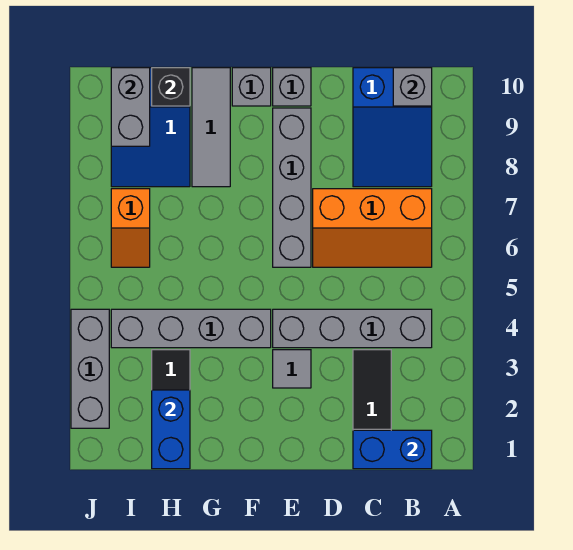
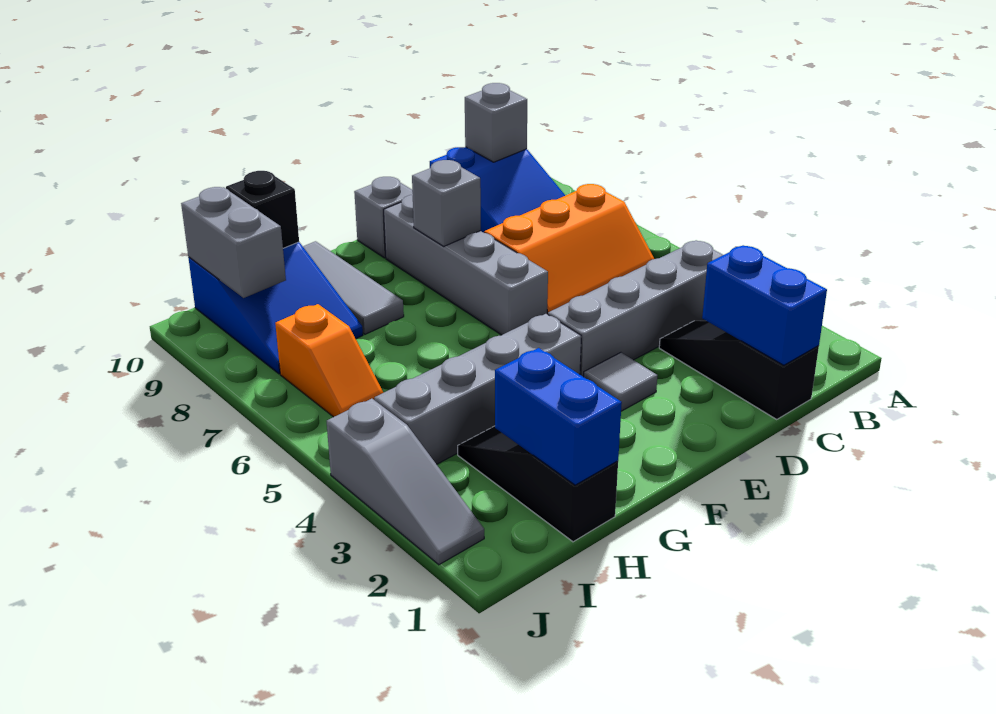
blue 1x2 brick [353,430,432,469] -> blue 1x2 brick turned to [702,245,827,365]
grey 1x1 brick [232,68,271,106] -> grey 1x1 brick moved to [412,160,481,247]
grey 1x3 brick [71,309,109,428] -> grey 1x3 slope [327,399,484,565]

